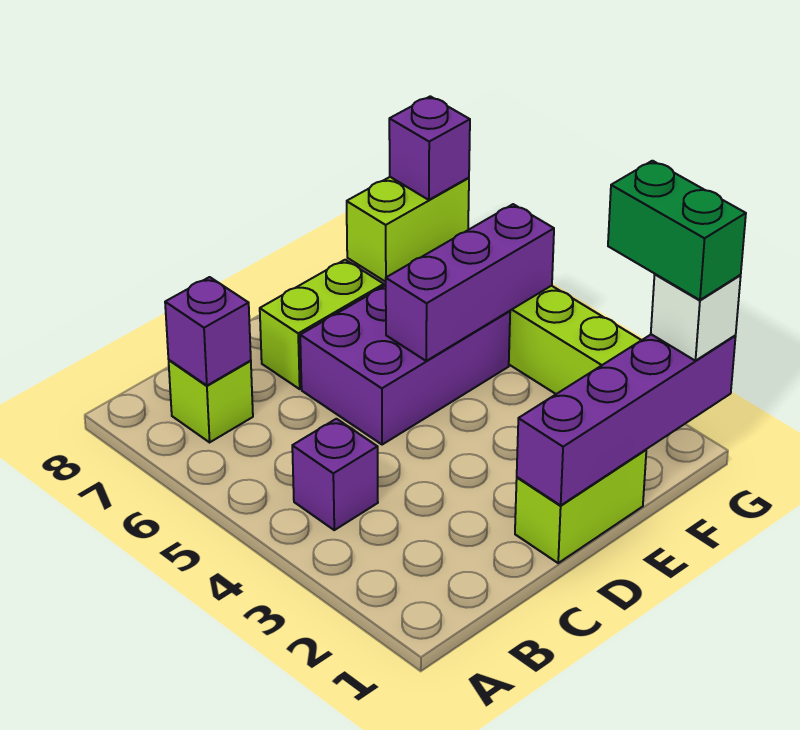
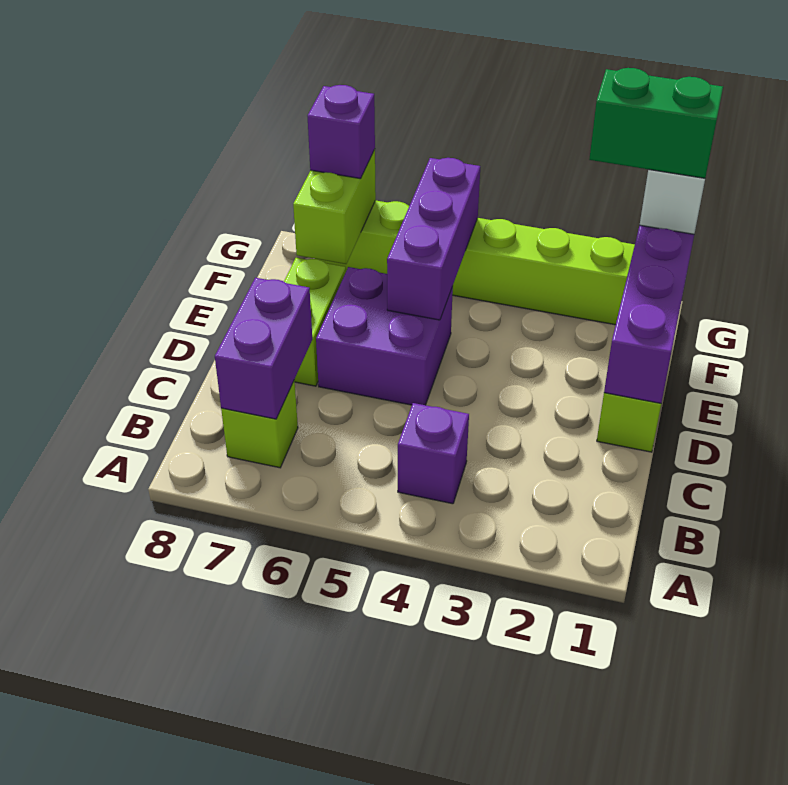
purple 1x1 brick [165,277,251,386] -> purple 1x2 brick [215,278,312,419]
purple 2x3 brick [300,285,510,445] -> purple 2x2 brick [316,267,453,405]

